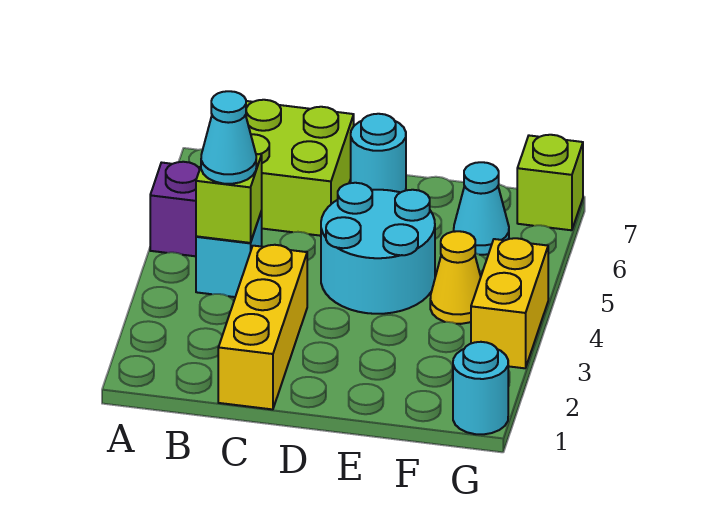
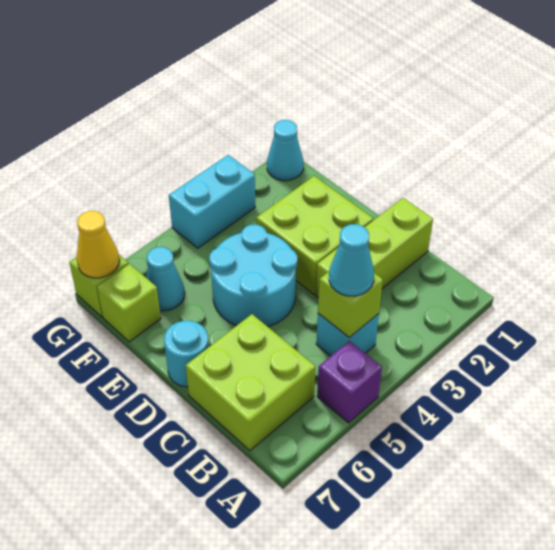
yellow 1x3 brick [218,245,307,409] -> lime 1x3 brick [316,198,433,298]
none -> lime 2x2 brick [256,176,373,295]
yellow 1x1 cone [430,231,481,324] -> yellow 1x1 cone moved to [77,211,119,278]
none -> lime 1x1 brick [97,264,161,342]
cyan 1x1 round brick [453,342,508,434] -> cyan 1x1 cone [267,120,303,181]
yellow 1x2 brick [471,238,548,368] -> cyan 1x2 brick [169,155,255,248]

